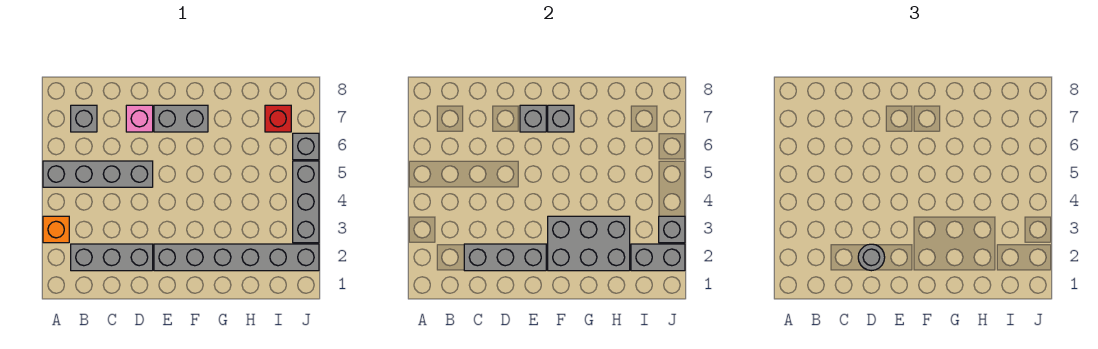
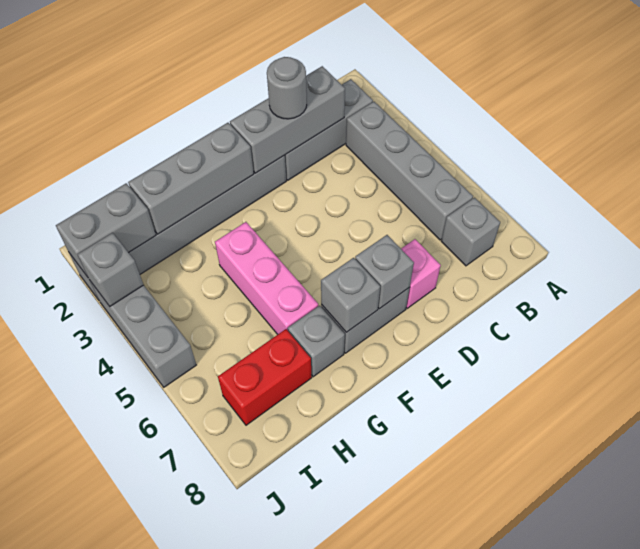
orange 1x1 brick [43,216,69,243] -> none
grey 1x4 brick [43,161,153,187] -> grey 1x4 brick turned to [346,102,473,240]
grey 2x3 brick [548,216,630,271] -> grey 1x3 brick [128,123,254,234]
none -> pink 1x3 brick [215,222,318,334]
red 1x1 brick [265,105,291,132] -> red 1x2 brick [218,329,312,425]
grey 1x1 brick [293,133,319,160] -> grey 1x1 brick moved to [288,306,345,377]

